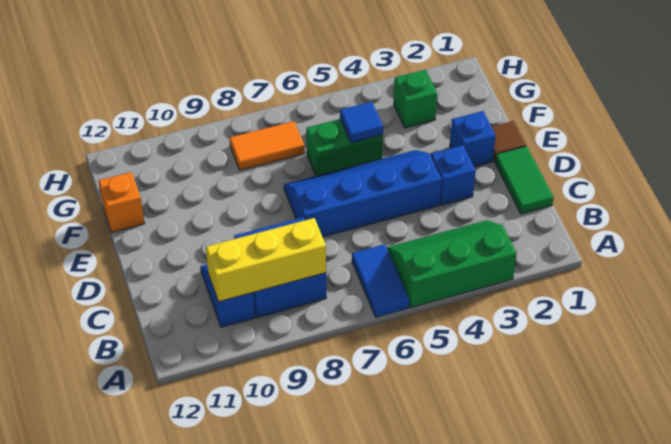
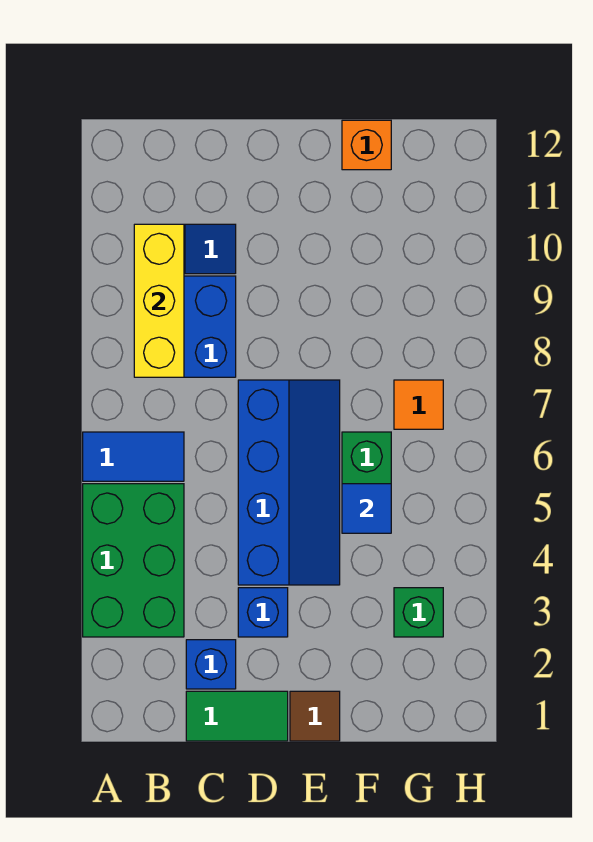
green 2x3 slope [387,220,517,307] -> green 2x3 brick [83,484,184,637]
blue 1x1 brick [450,111,496,167] -> blue 1x1 brick moved to [186,640,236,689]
orange 1x2 tile [230,121,305,170] -> orange 1x1 tile [394,380,443,429]

